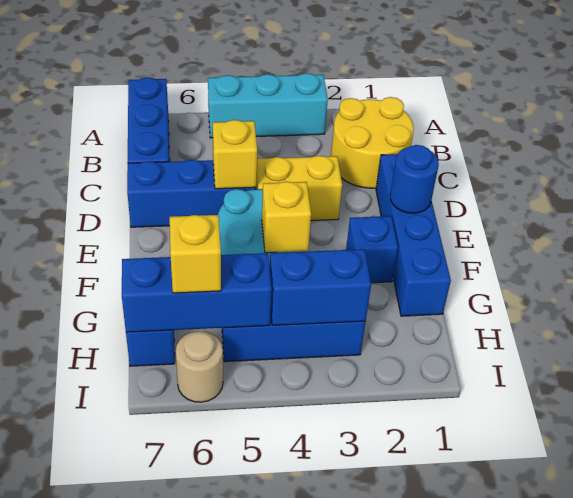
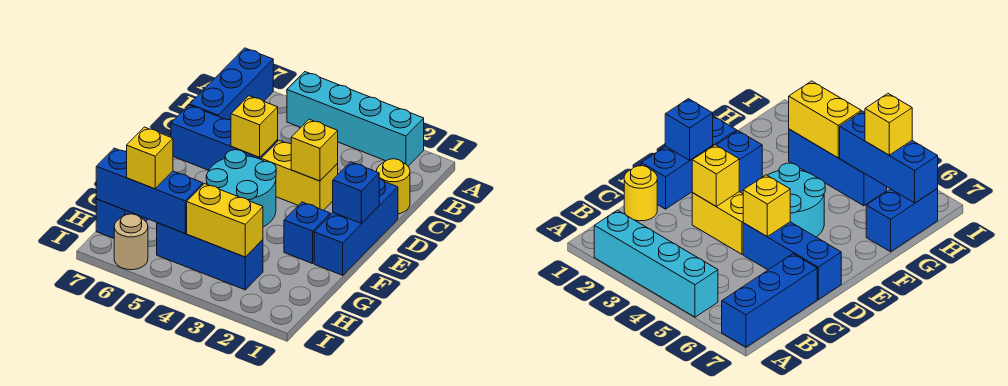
cyan 1x3 brick [208,73,328,138] -> cyan 1x4 brick [287,72,424,166]
yellow 2x2 round brick [331,97,414,188] -> yellow 1x1 round brick [377,159,410,214]
blue 1x4 brick [376,154,451,316] -> blue 1x3 brick [314,179,398,275]
blue 1x1 round brick [390,145,439,213] -> blue 1x1 brick [333,162,379,224]
yellow 1x1 brick [262,182,311,253] -> yellow 1x1 brick moved to [291,119,338,181]
blue 1x2 brick [270,249,371,325] -> yellow 1x2 brick [187,184,263,257]

